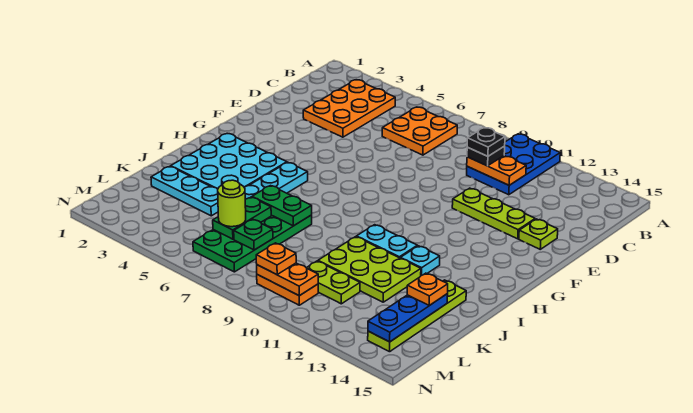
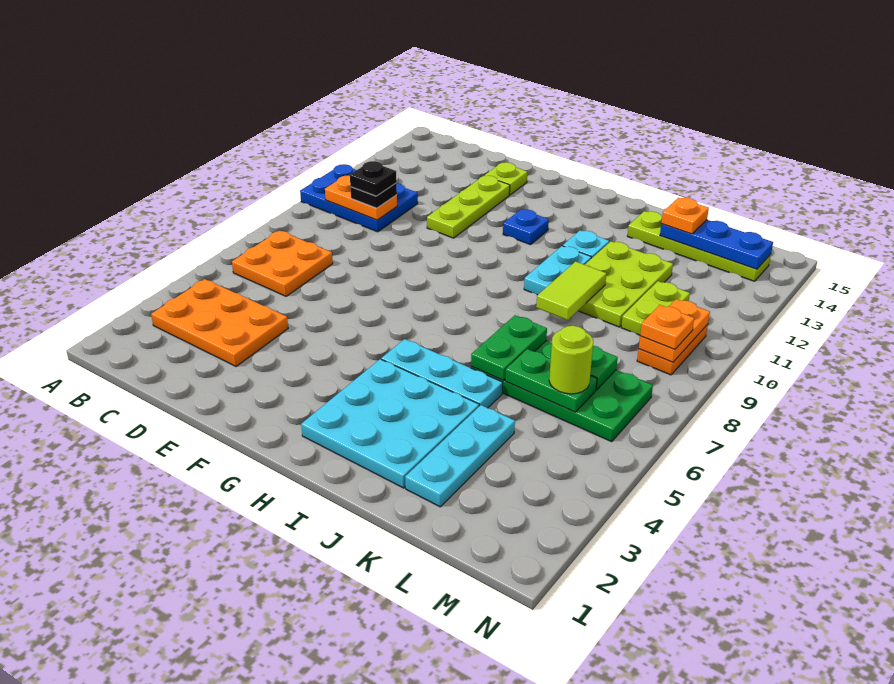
orange 1x2 plate [467,156,526,185] -> orange 1x2 plate turned to [325,175,397,220]
none -> blue 1x1 plate [503,209,549,245]
none -> lime 1x2 tile [536,262,606,320]

